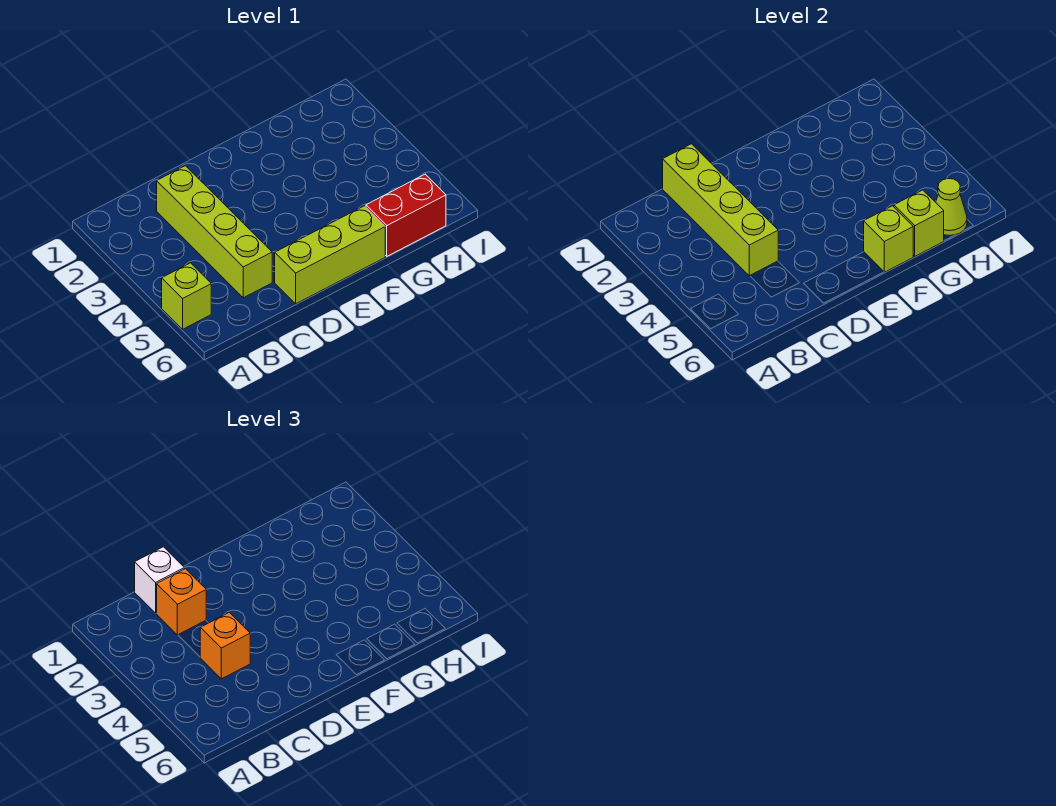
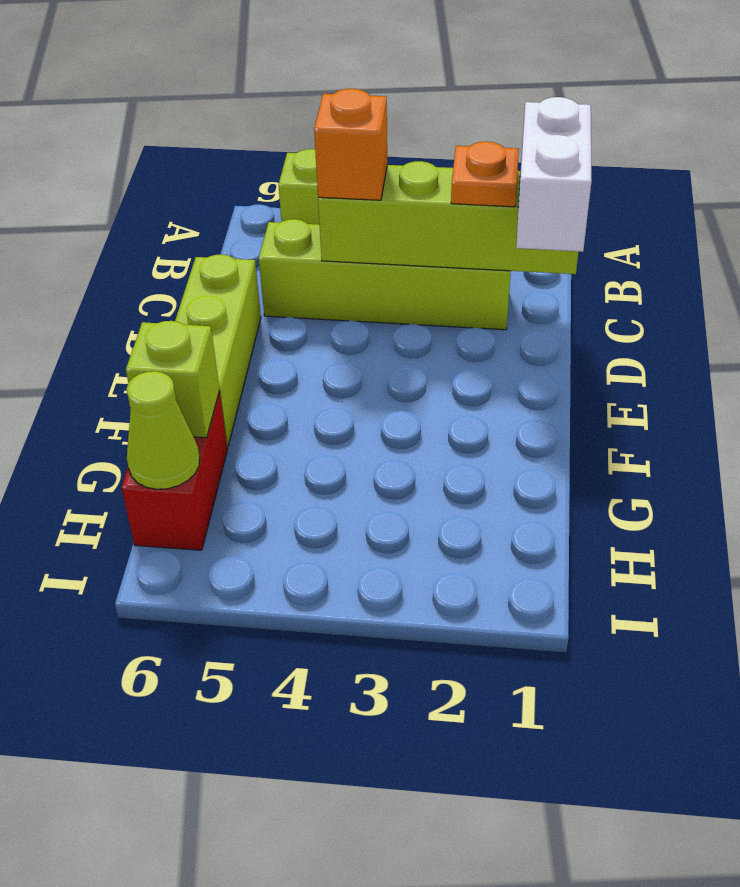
white 1x1 brick [135,547,184,613] -> white 1x2 brick [516,97,592,252]
orange 1x1 brick [156,569,206,635] -> orange 1x1 plate [451,142,519,207]
lime 1x1 brick [864,206,913,272] -> none

